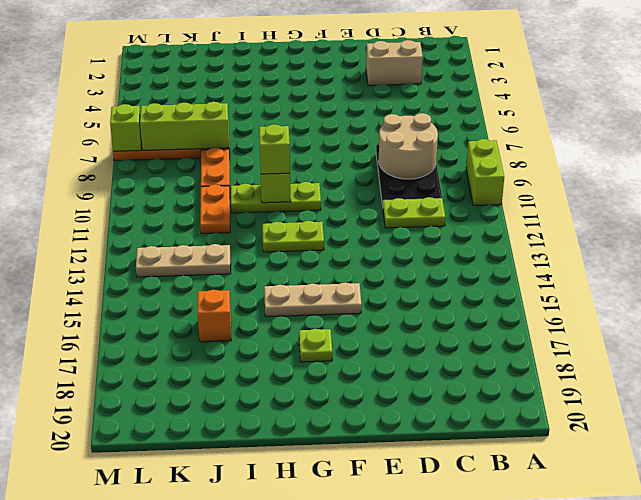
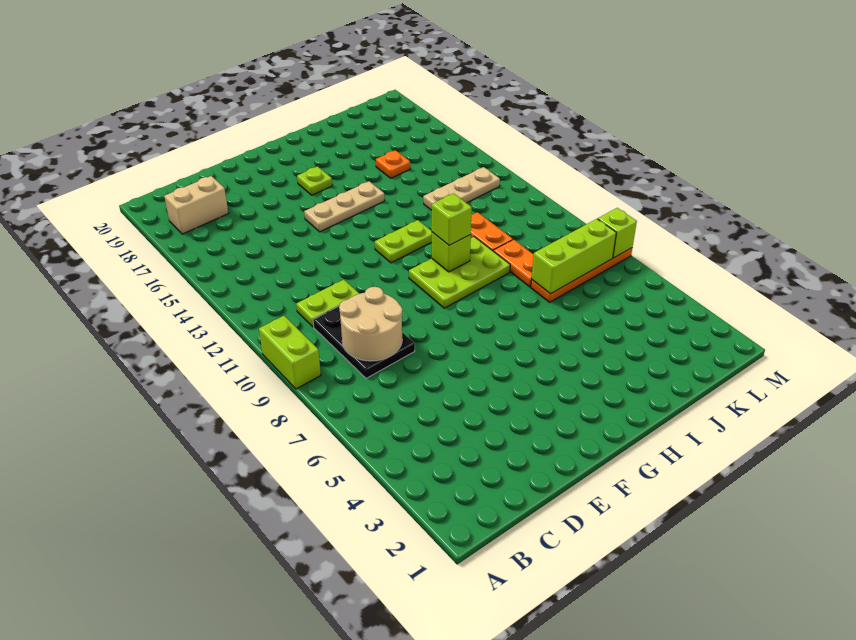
tan 1x2 brick [366,40,423,85] -> tan 1x2 brick moved to [164,176,228,234]
lime 1x3 plate [231,182,321,213] -> lime 2x3 plate [409,237,510,308]
orange 1x1 brick [198,290,231,342] -> orange 1x1 plate [376,150,410,178]

